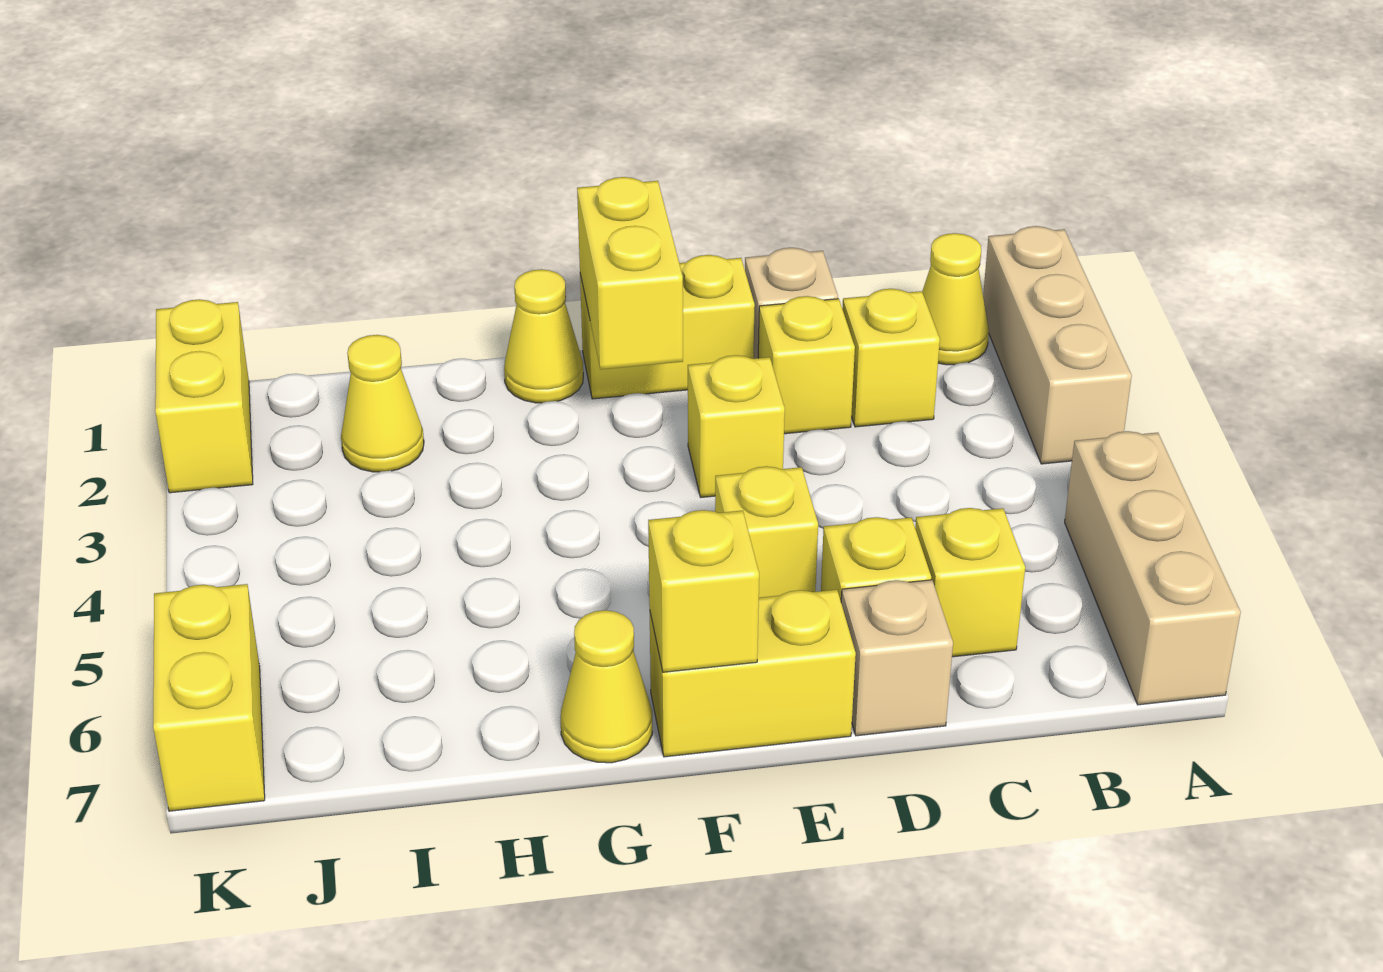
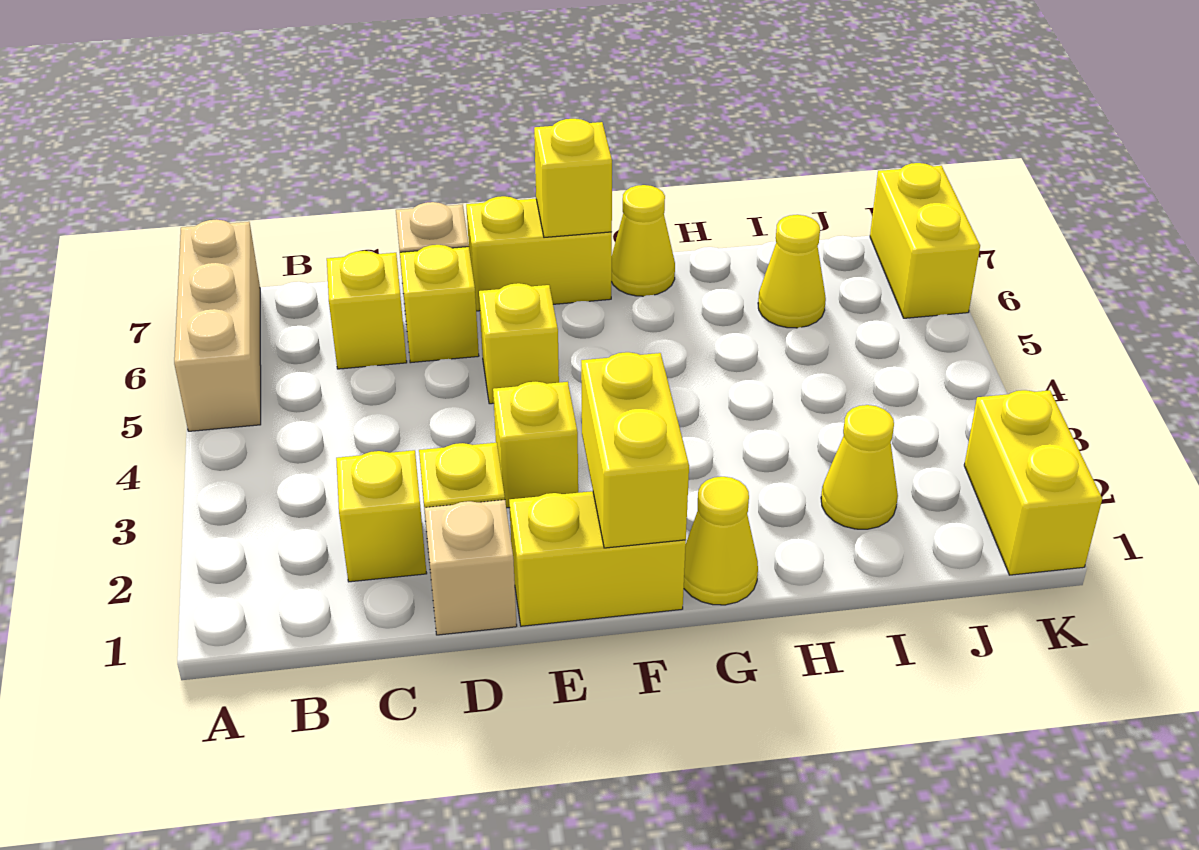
tan 1x3 brick [983,226,1132,464] -> none
yellow 1x1 cone [922,233,989,365] -> yellow 1x1 cone moved to [758,215,826,328]

